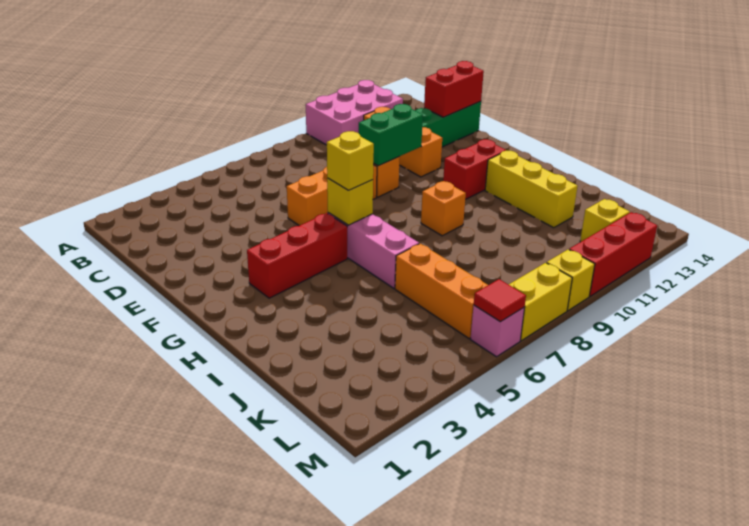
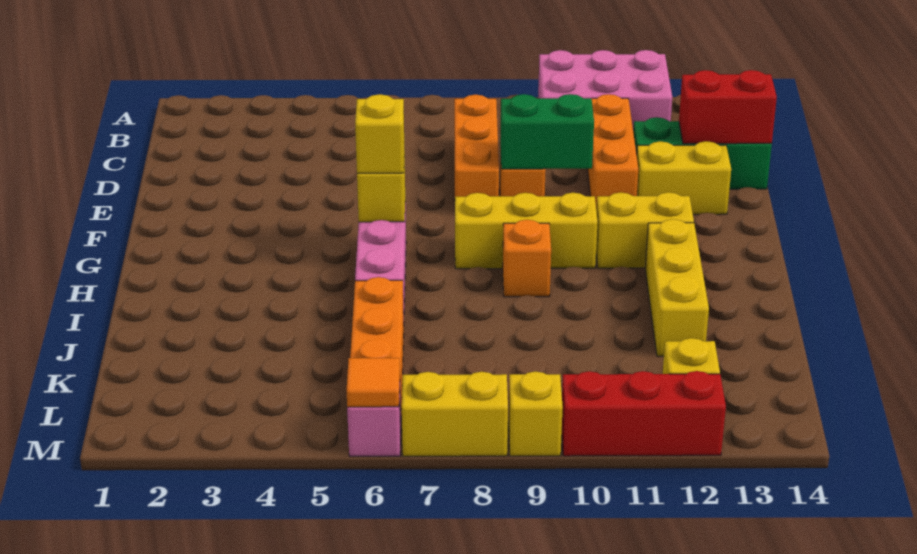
orange 1x3 brick [287,165,377,226] -> orange 1x3 brick turned to [454,95,499,197]
none -> yellow 1x2 brick [637,141,731,215]
red 1x3 brick [247,213,347,298] -> none
none -> yellow 1x3 brick [455,193,598,269]
red 1x2 brick [443,139,506,200] -> yellow 1x2 brick [596,192,694,268]
red 1x1 tile [474,279,526,322] -> orange 1x1 tile [347,358,400,407]

